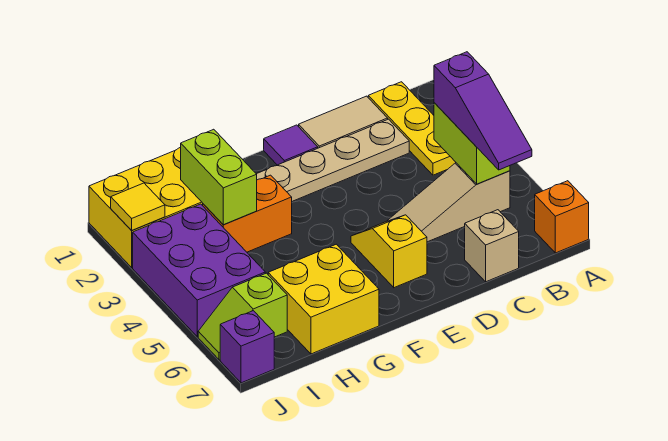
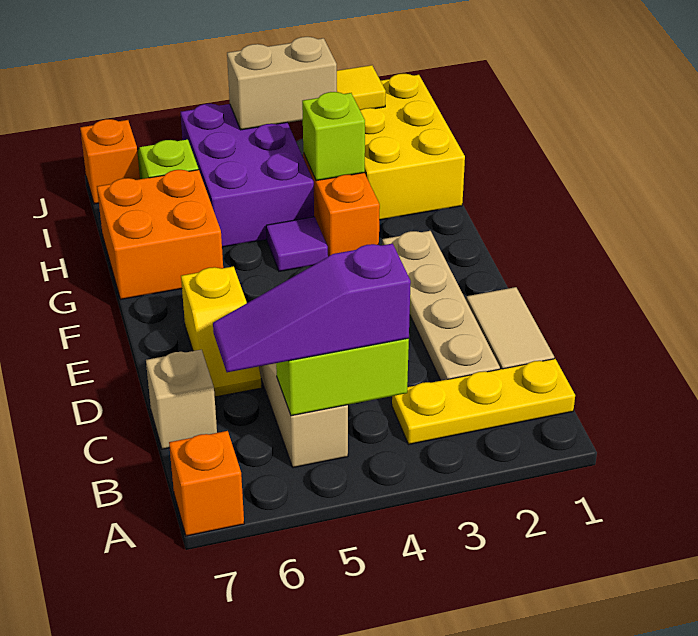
purple 1x1 tile [264,125,318,165] -> purple 1x1 tile moved to [266,217,328,271]
yellow 1x2 slope [351,215,427,288] -> yellow 1x2 slope turned to [181,266,262,397]
yellow 2x2 brick [268,244,379,354] -> orange 2x2 brick [97,170,223,299]
lime 1x2 brick [181,129,257,225] -> lime 1x1 brick [302,92,365,181]
purple 2x3 brick [133,204,265,337] -> purple 2x3 brick turned to [181,104,314,247]
none -> tan 1x2 brick [227,37,337,130]
purple 1x1 brick [220,311,274,383] -> orange 1x1 brick [80,119,140,204]

